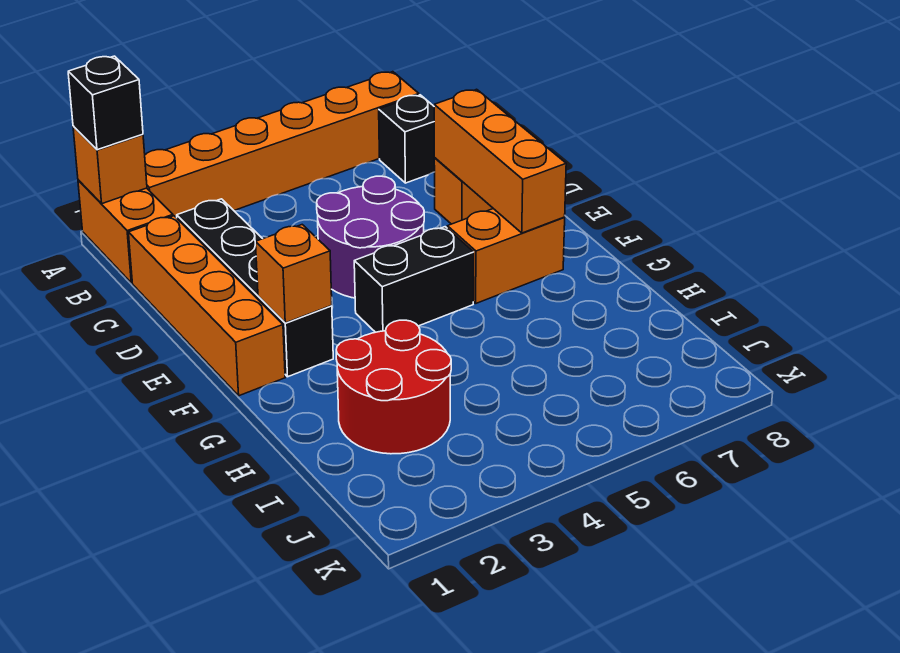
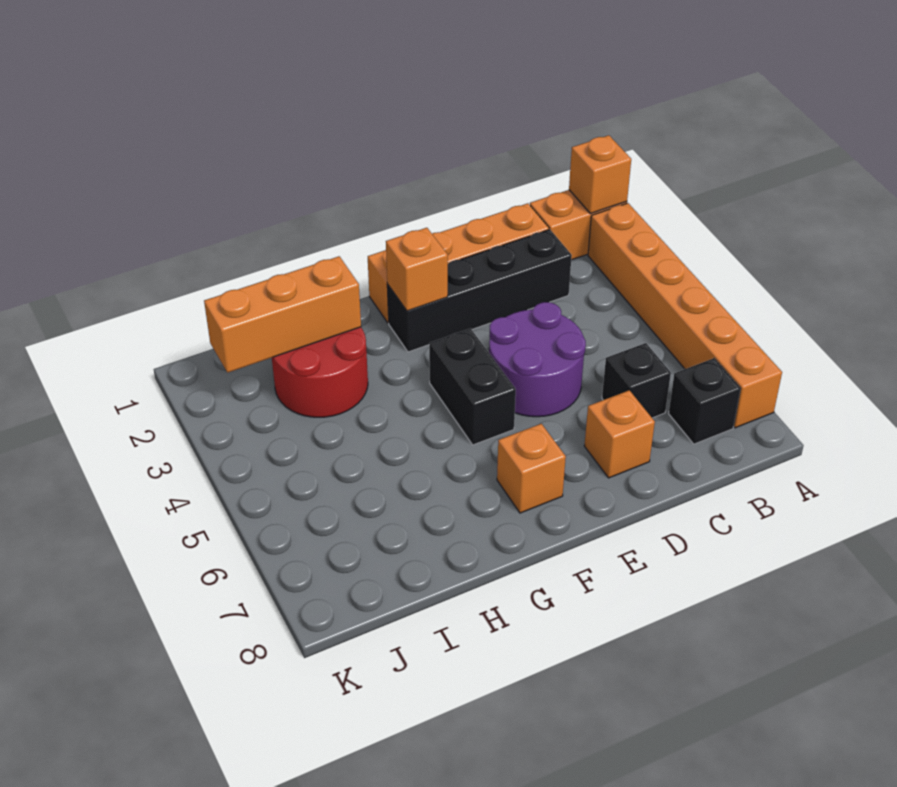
black 1x1 brick [68,56,143,150] -> black 1x1 brick moved to [602,343,671,418]
orange 1x3 brick [434,89,566,233] -> orange 1x3 brick moved to [204,256,361,373]
orange 1x2 brick [447,209,565,303] -> orange 1x1 brick [497,424,566,513]

